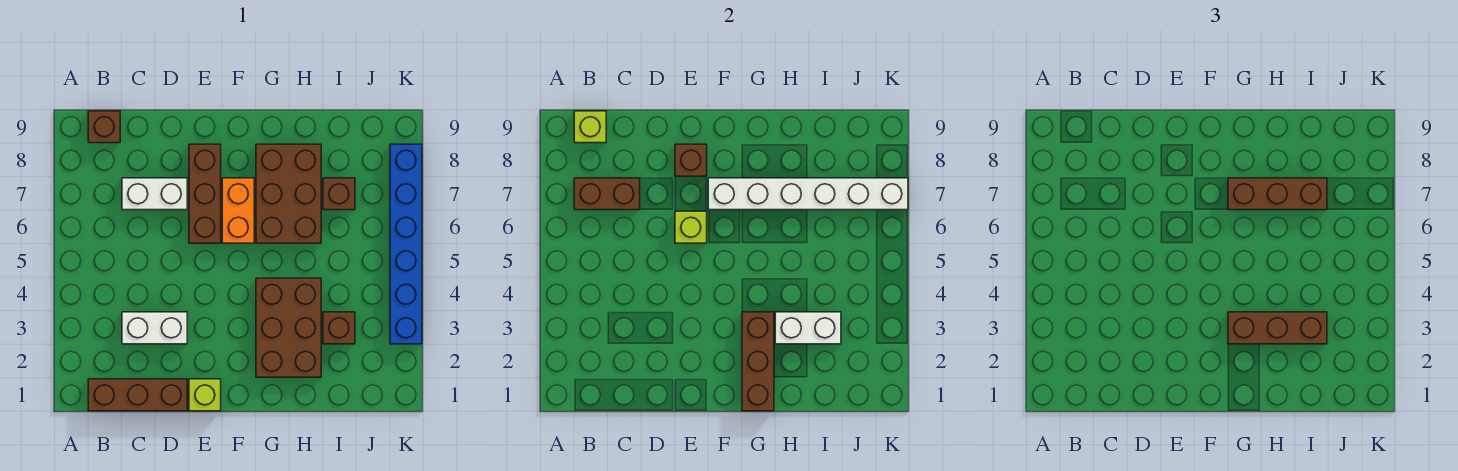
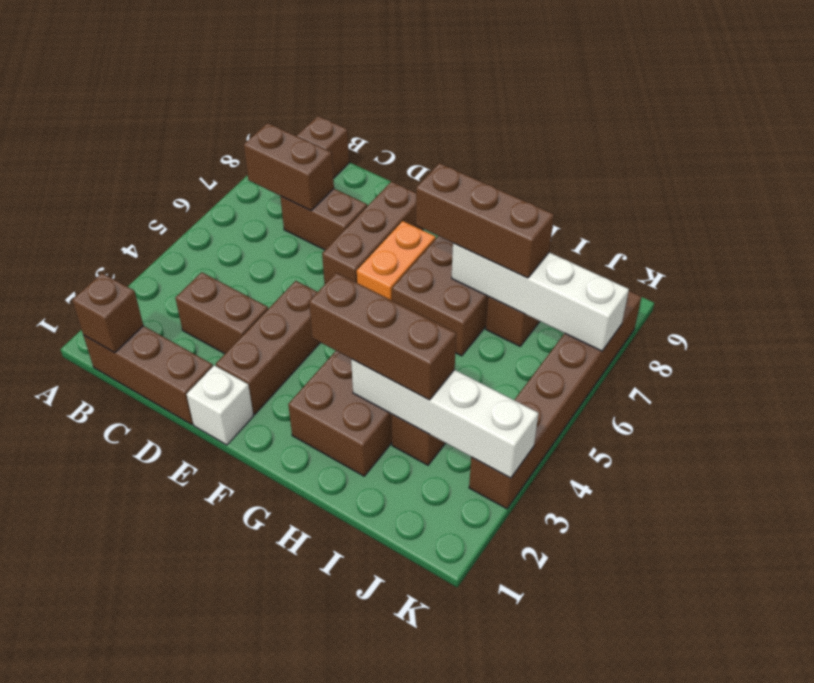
lime 1x1 brick [574,111,606,143] -> none
white 1x2 brick [122,312,187,344] -> brown 1x2 brick [175,272,268,354]
white 1x2 brick [122,178,187,210] -> brown 1x2 brick [280,189,367,250]
lime 1x1 brick [189,379,221,411] -> white 1x1 brick [186,365,254,445]
lime 1x1 brick [675,211,707,243] -> none
brown 1x1 brick [675,144,707,176] -> brown 1x1 brick moved to [72,273,143,353]
white 1x6 brick [708,178,908,210] -> white 1x4 brick [452,243,629,351]
brown 1x3 brick [742,312,774,411] -> brown 1x3 brick moved to [216,281,320,414]
white 1x2 brick [775,312,841,344] -> white 1x4 brick [351,359,539,478]
blue 1x6 brick [390,144,422,344] -> brown 1x6 brick [469,291,641,509]

